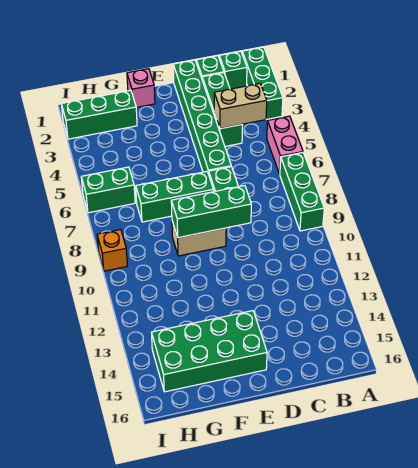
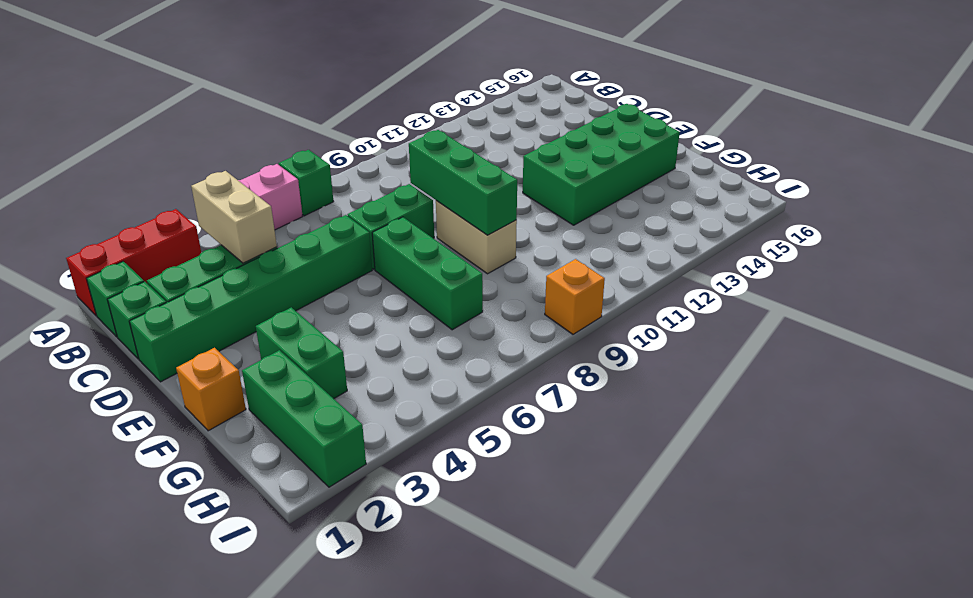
green 1x3 brick [242,47,283,119] -> red 1x3 brick [66,209,201,316]
green 1x3 brick [280,153,324,231] -> green 1x1 brick [279,150,334,216]
green 2x4 brick [151,311,267,392] -> green 2x4 brick turned to [523,104,680,225]
pink 1x1 brick [127,69,155,107] -> orange 1x1 brick [176,348,246,431]
green 1x2 brick [81,167,135,213] -> green 1x2 brick moved to [256,307,347,399]

